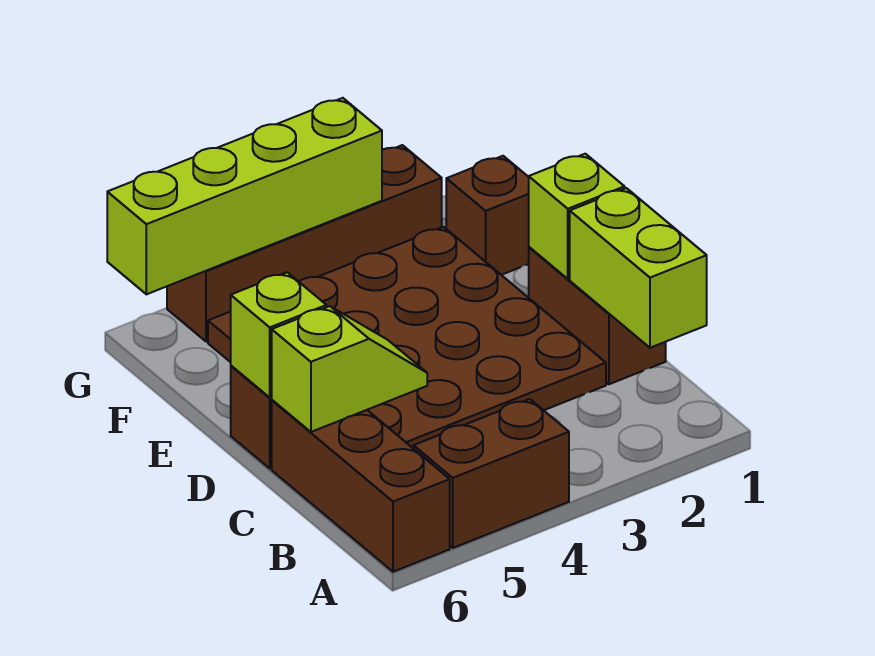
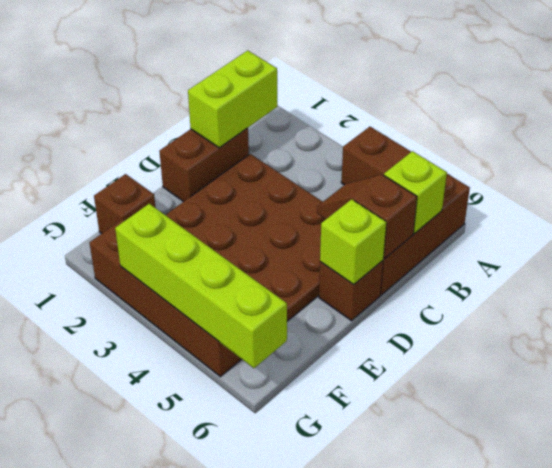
lime 1x2 slope [272,306,427,432] -> brown 1x2 slope [317,174,417,258]
lime 1x1 brick [529,154,625,279] -> lime 1x1 brick moved to [384,151,447,233]

